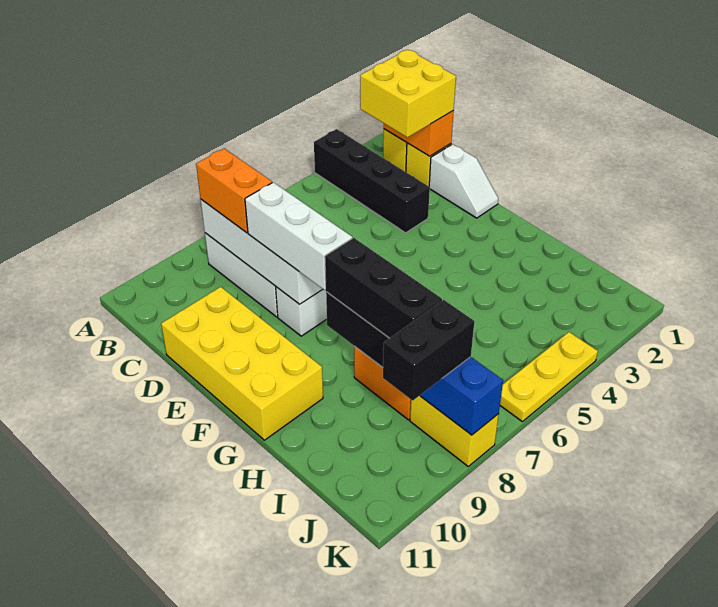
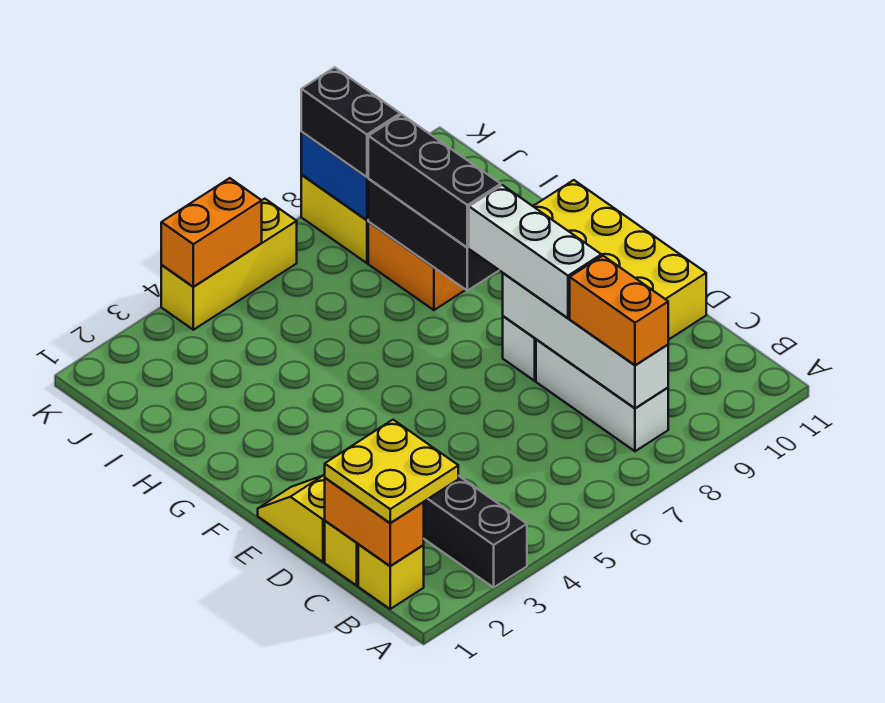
yellow 2x2 brick [360,50,456,137] -> yellow 2x2 plate [325,420,458,523]
white 1x2 slope [429,144,498,218] -> yellow 1x2 slope [258,475,325,562]
black 1x2 brick [383,300,474,400] -> black 1x2 brick turned to [301,67,400,177]
yellow 1x3 plate [500,332,598,422] -> yellow 1x3 brick [161,199,297,330]
none -> orange 1x2 brick [161,178,262,287]

